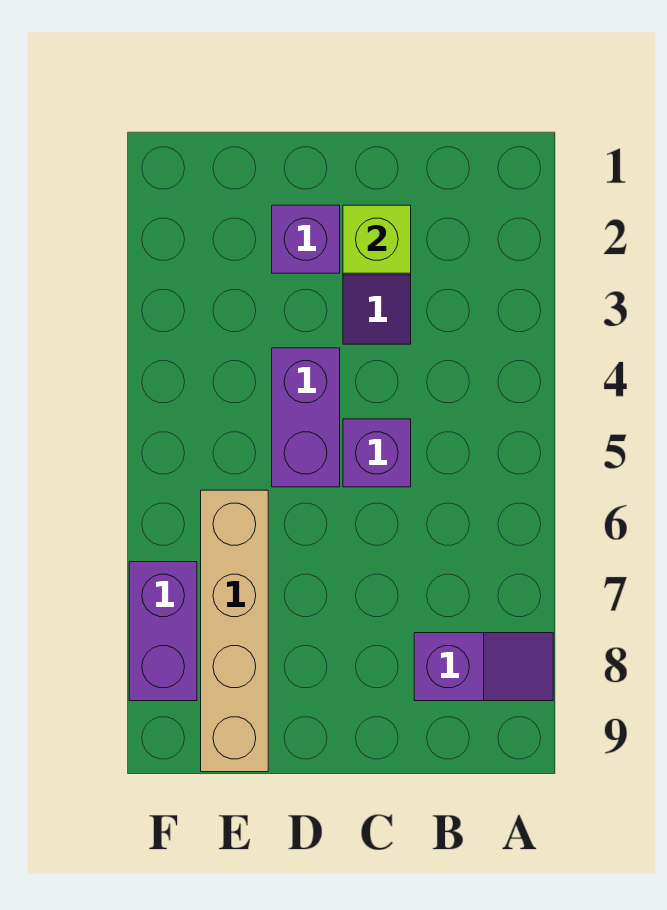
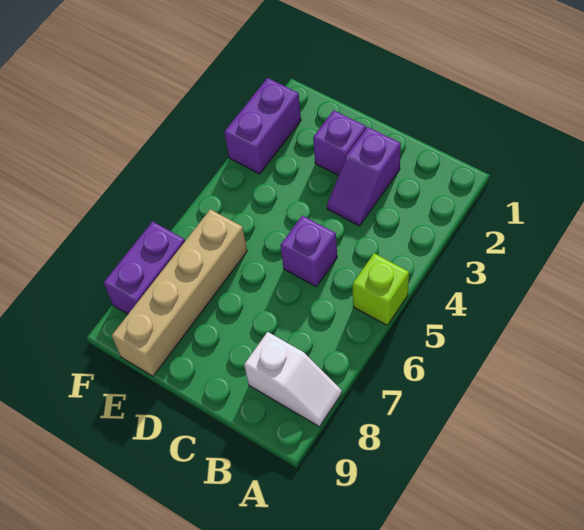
purple 1x2 slope [414,633,553,701] -> white 1x2 slope [244,332,342,427]
lime 1x1 brick [343,205,411,273] -> lime 1x1 brick moved to [353,253,409,325]
purple 1x2 brick [272,348,340,487] -> purple 1x2 brick moved to [224,78,301,174]

